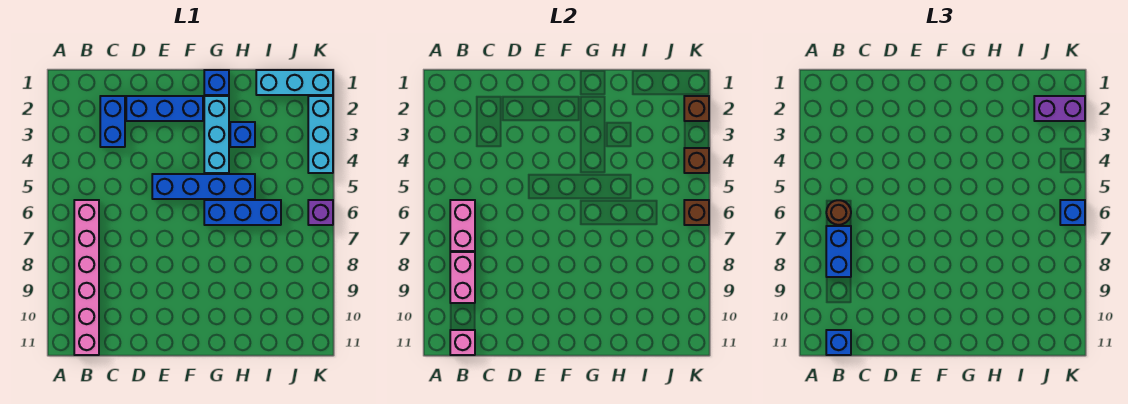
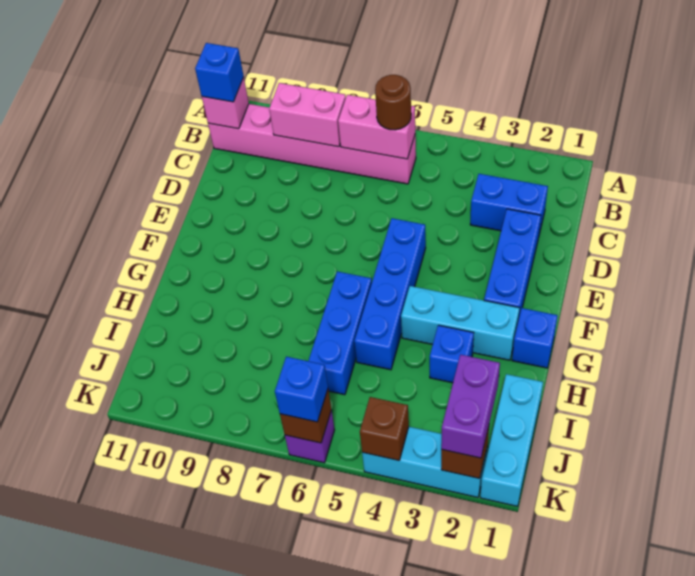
blue 1x2 brick [826,226,851,277] -> none

